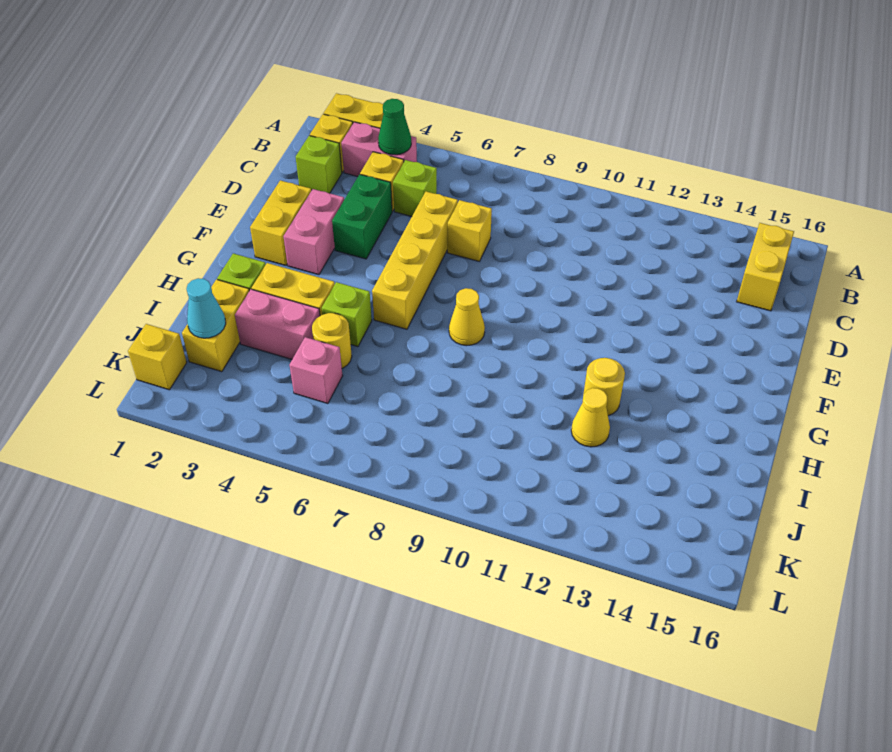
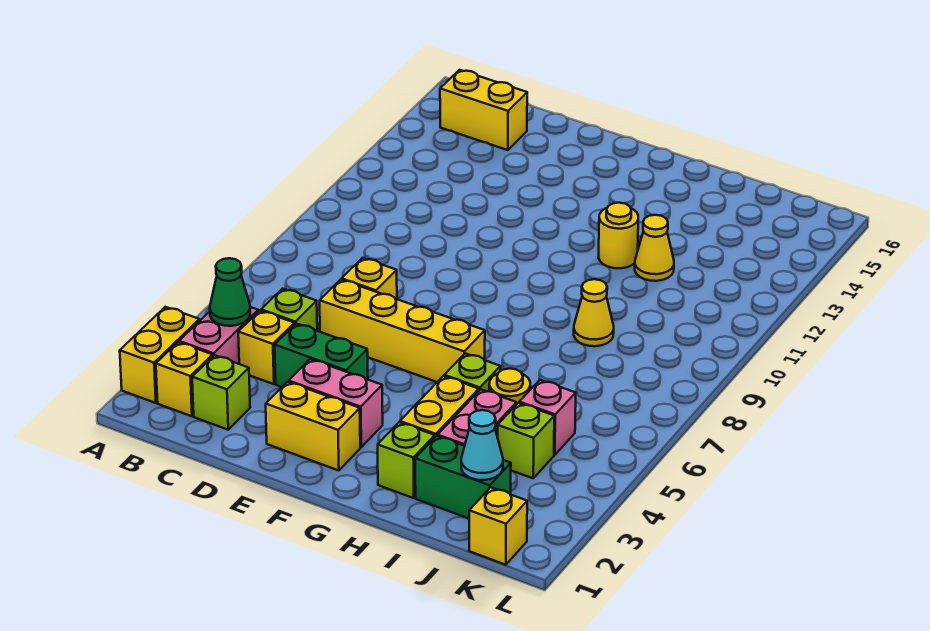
yellow 1x1 cone [449,288,485,346] -> yellow 1x1 cone moved to [574,279,614,346]
yellow 1x2 brick [182,279,249,372] -> green 1x2 brick [415,436,511,518]
none -> lime 1x1 brick [498,403,554,478]

